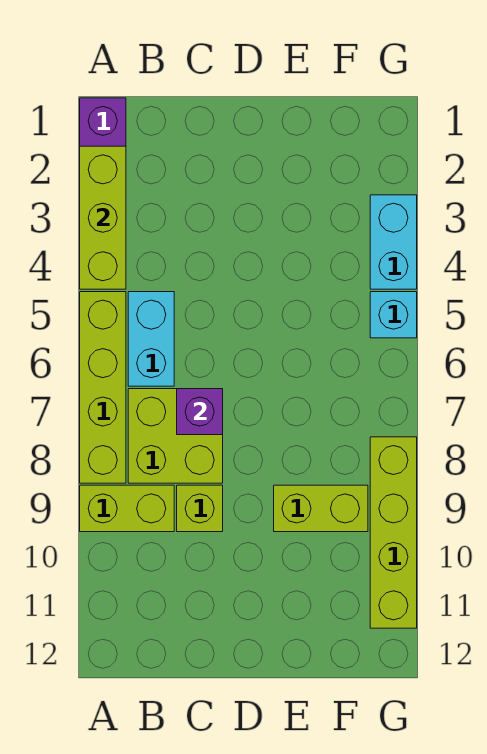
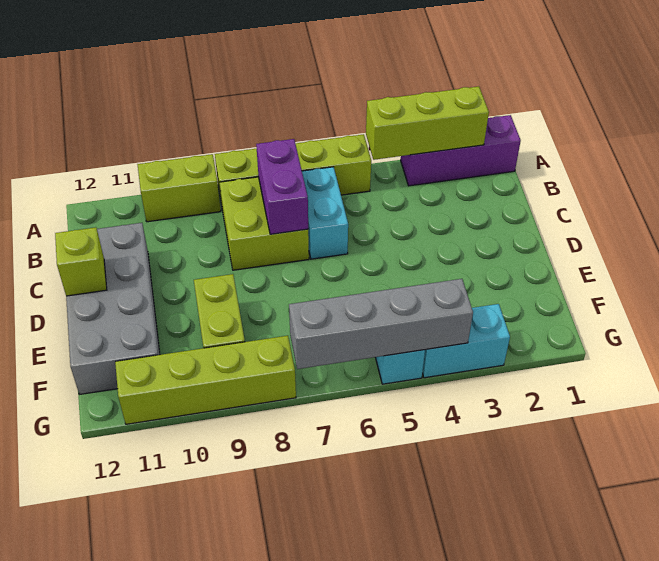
lime 1x2 brick [80,485,174,532] -> lime 1x2 brick turned to [137,154,221,222]
cyan 1x2 brick [128,292,174,386] -> cyan 1x2 brick turned to [302,167,348,259]
purple 1x1 brick [177,389,223,435] -> purple 1x2 brick [256,139,308,234]
lime 1x1 brick [177,485,223,532] -> lime 1x1 brick moved to [55,227,107,296]
none -> grey 2x4 brick [66,223,160,394]
none -> grey 1x4 brick [289,279,473,369]

